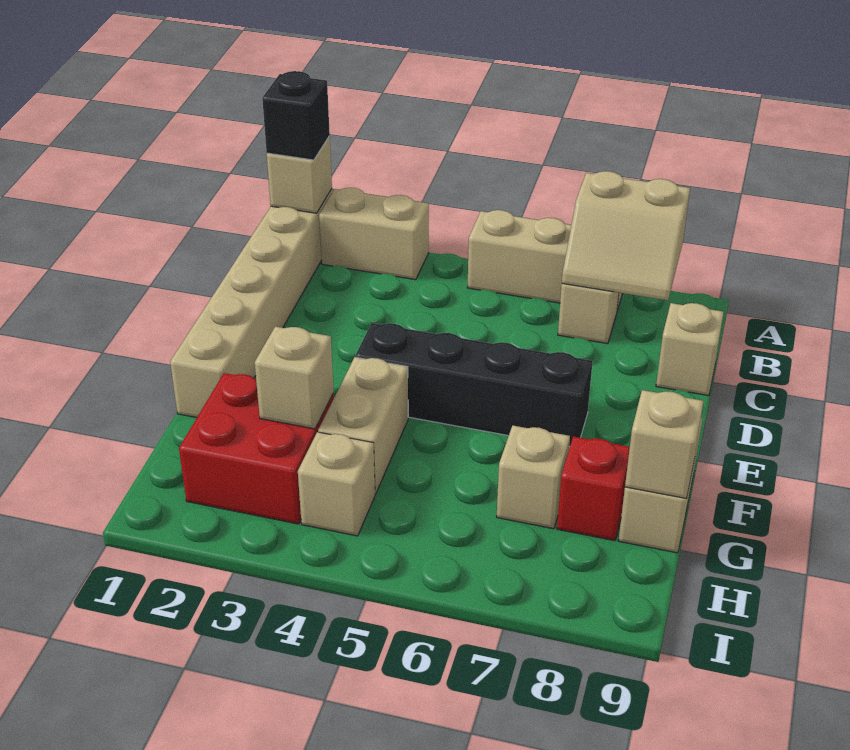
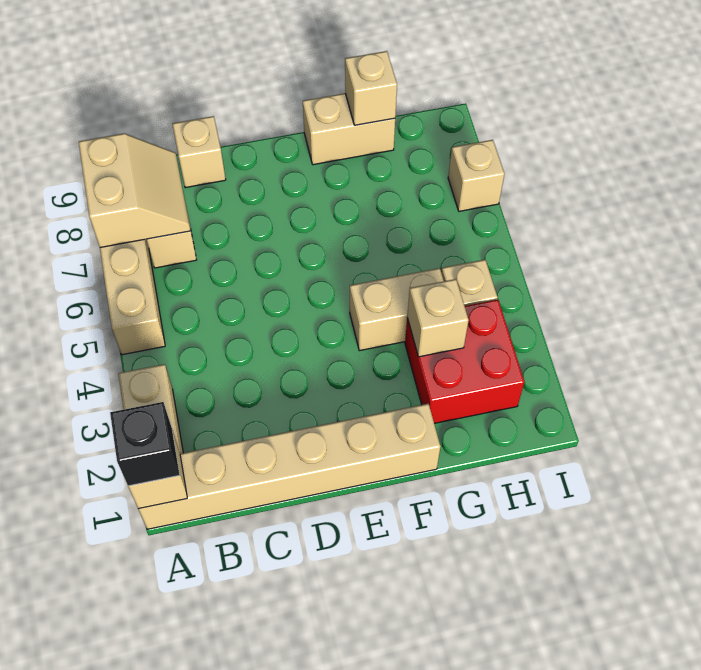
black 1x4 brick [355,323,593,447] -> none
tan 1x1 brick [497,426,570,529] -> tan 1x1 brick moved to [448,140,504,211]
red 1x1 brick [557,436,630,541] -> none

